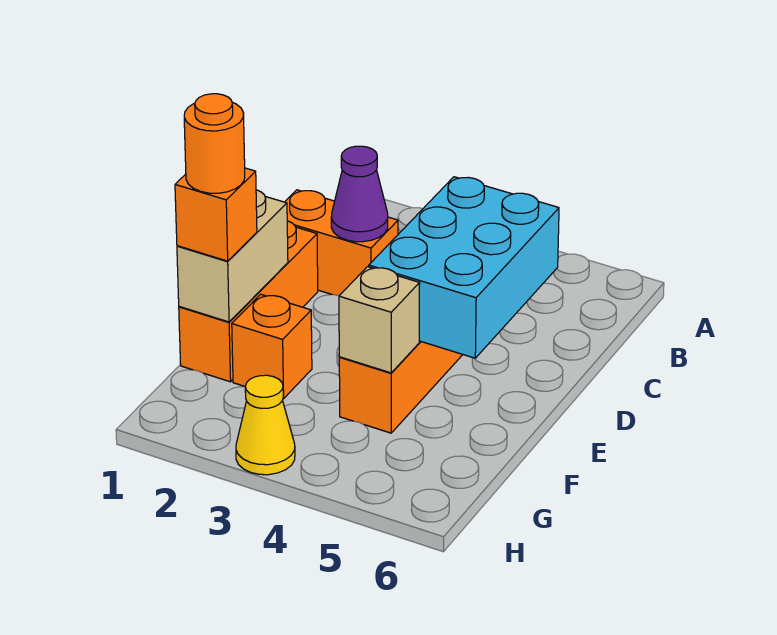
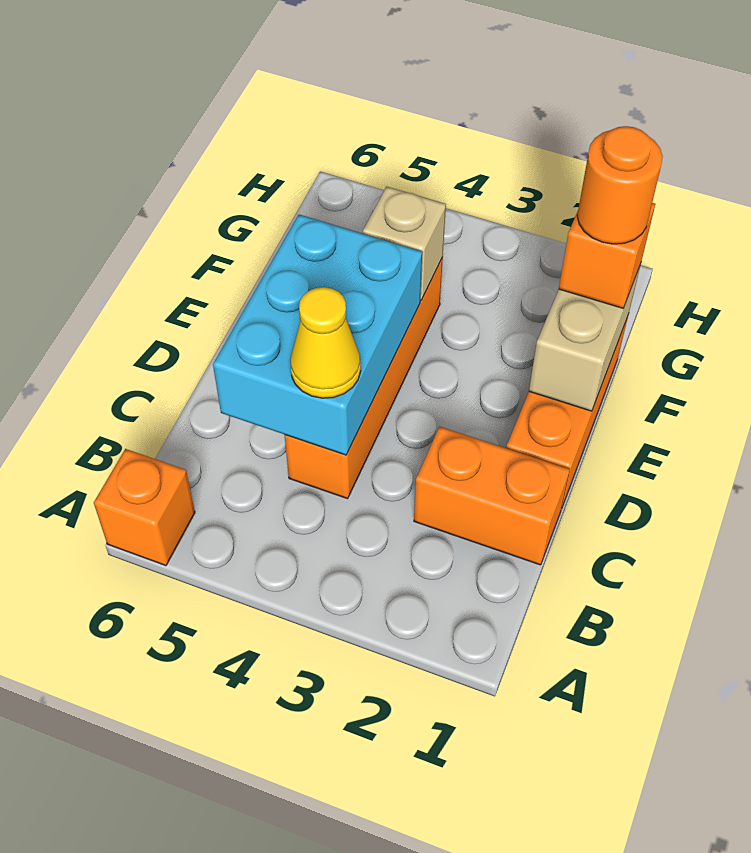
purple 1x1 cone [331,146,388,242] -> none
orange 1x1 brick [232,294,312,399] -> orange 1x1 brick moved to [94,449,195,566]
yellow 1x1 cone [236,375,295,475] -> yellow 1x1 cone moved to [290,287,361,398]

